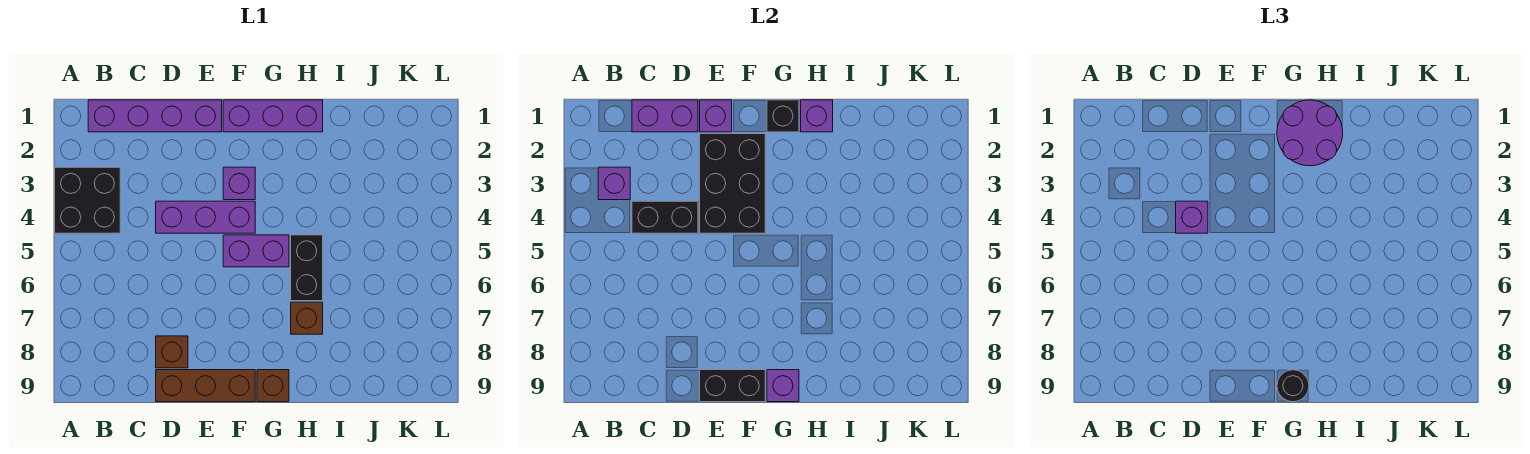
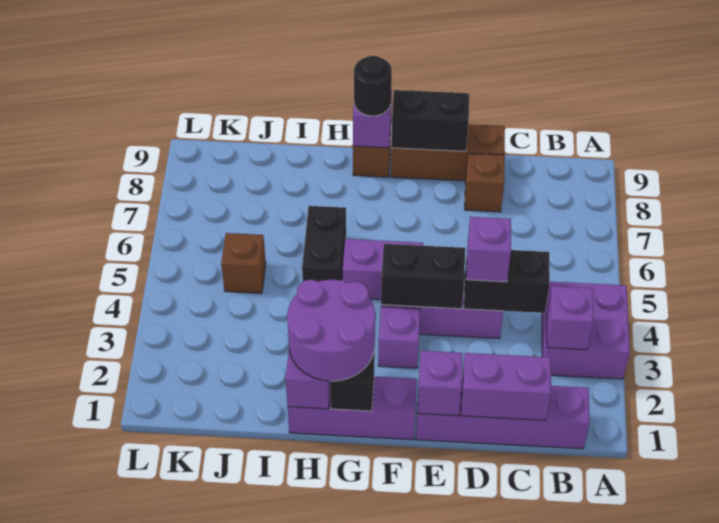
black 2x2 brick [55,167,120,233] -> purple 2x2 brick [542,282,630,379]
black 2x3 brick [700,134,765,233] -> black 1x2 brick [381,244,465,309]
brown 1x1 brick [291,302,323,334] -> brown 1x1 brick moved to [221,233,266,293]

